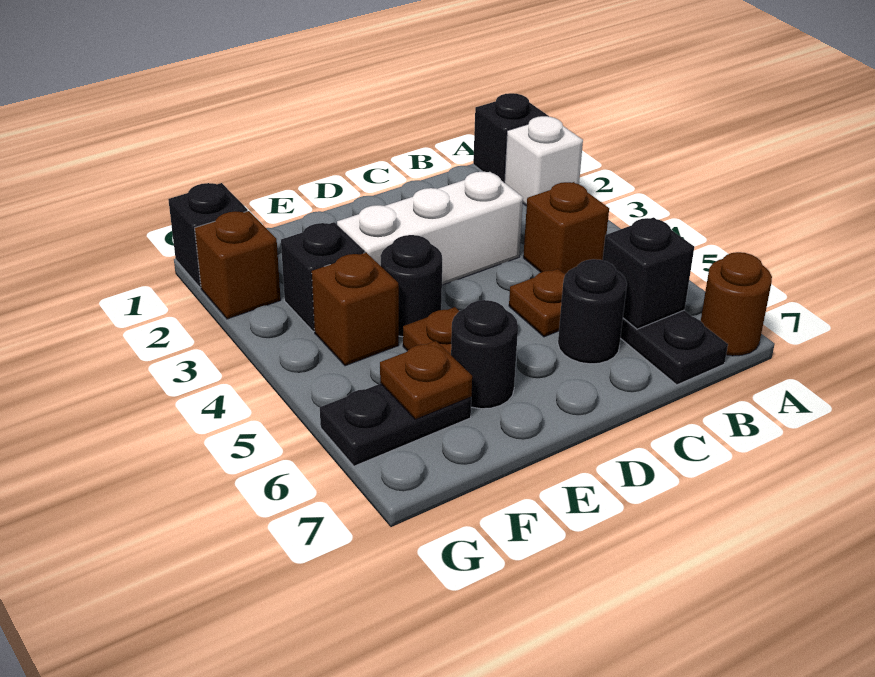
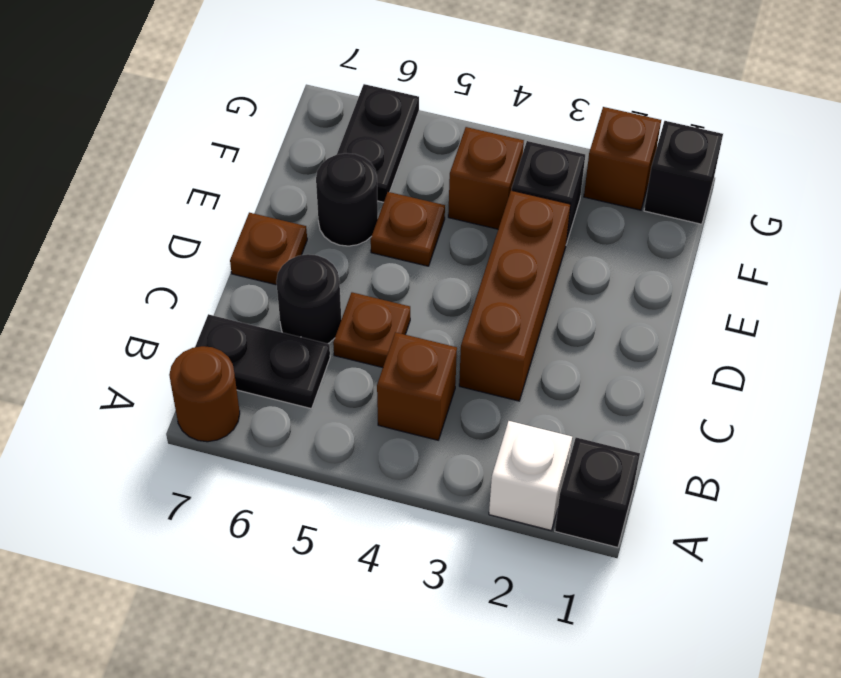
black 1x1 brick [603,217,694,329] -> none
white 1x3 brick [337,172,523,285] -> brown 1x3 brick [459,190,570,401]
black 1x1 round brick [381,235,442,337] -> none
brown 1x1 plate [380,341,472,420] -> brown 1x1 plate moved to [230,213,307,285]

